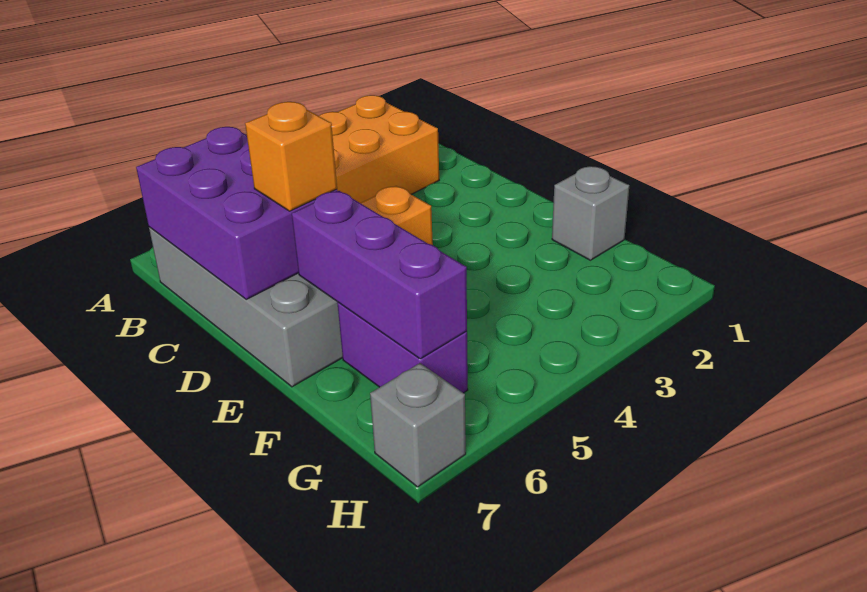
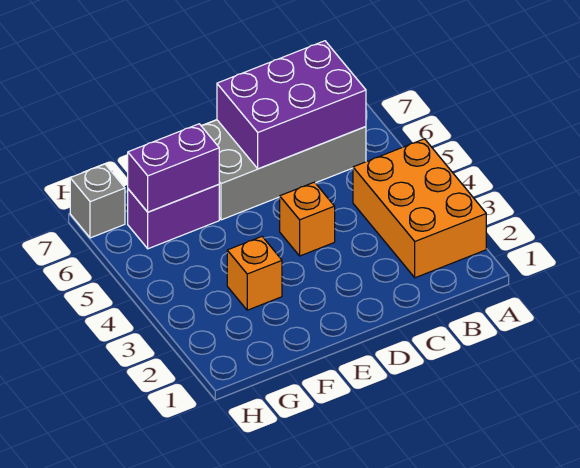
orange 1x1 brick [245,102,337,211] -> orange 1x1 brick moved to [227,237,282,310]
purple 1x3 brick [292,191,467,359] -> purple 1x2 brick [128,124,219,212]
grey 1x1 brick [552,166,629,260] -> none

